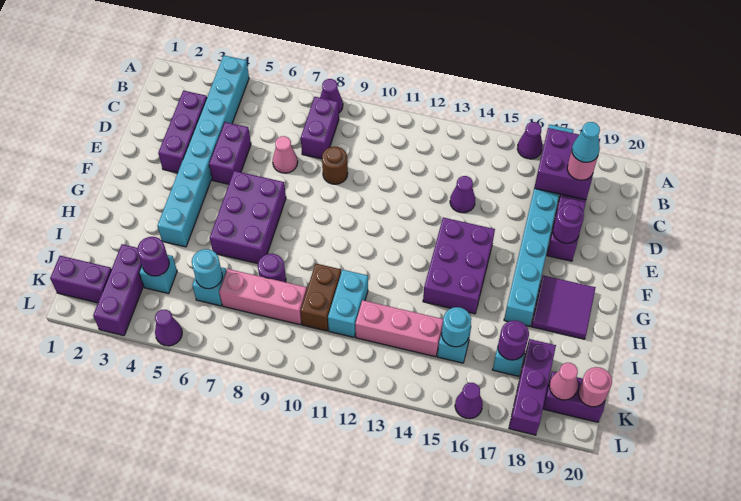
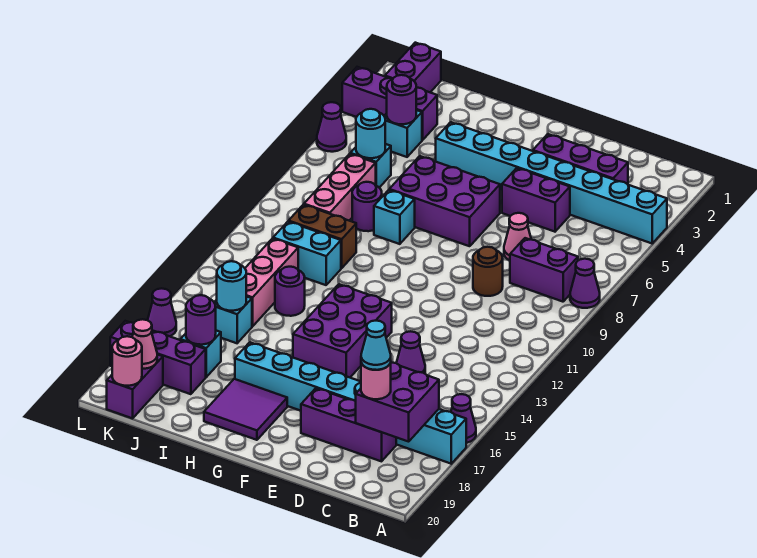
purple 1x1 round brick [553,204,584,243] -> purple 1x1 round brick moved to [275,267,305,316]
purple 2x3 brick [423,218,495,314] -> purple 2x3 brick turned to [293,284,392,377]
none -> cyan 1x1 brick [374,190,415,244]

